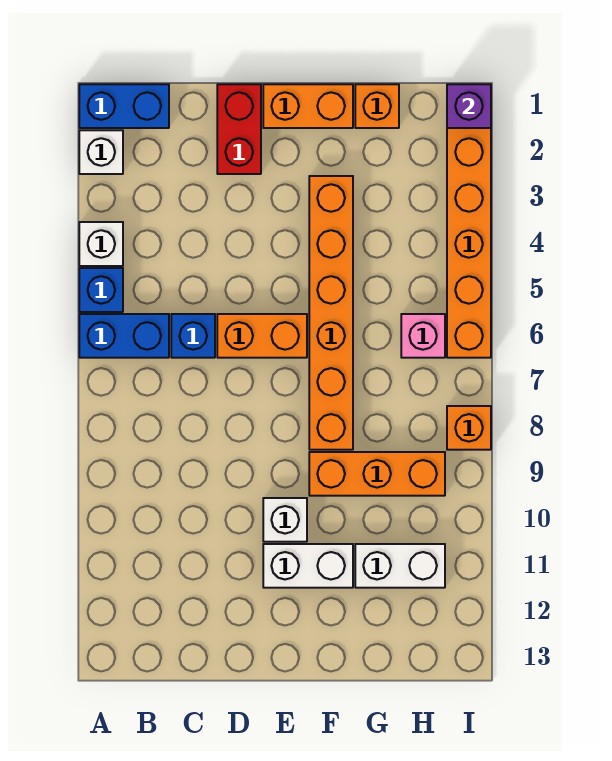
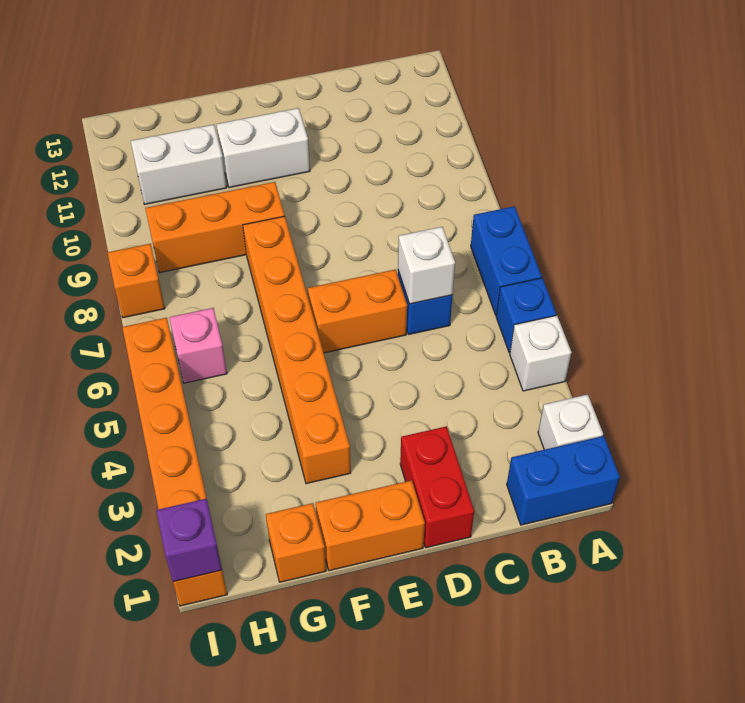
blue 1x2 brick [79,314,169,358] -> blue 1x2 brick turned to [471,206,542,316]
white 1x1 brick [263,498,307,542] -> white 1x1 brick moved to [398,227,455,304]

